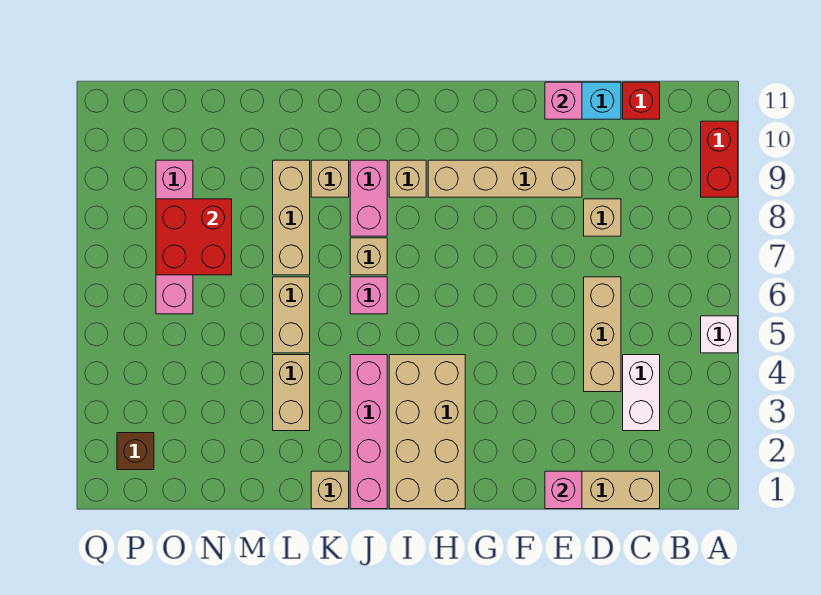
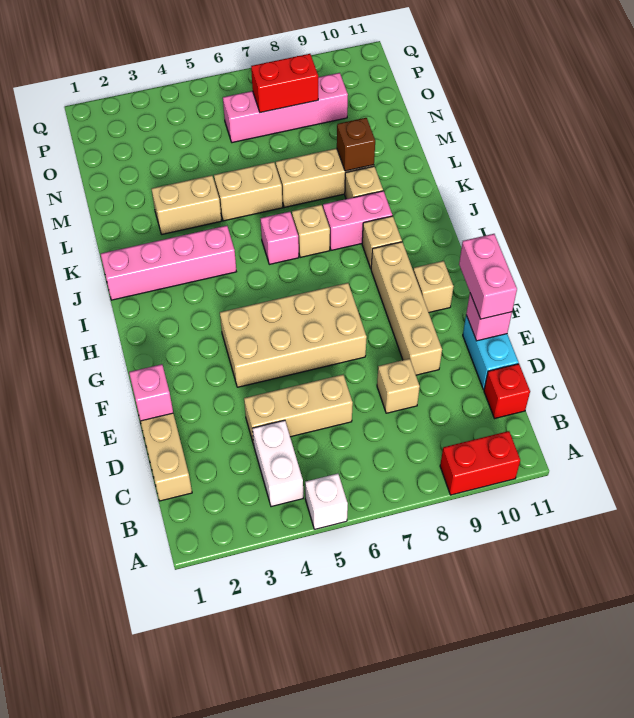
white 1x2 brick [623,355,660,431] -> white 1x2 brick turned to [252,420,303,507]
none -> pink 1x2 brick [459,234,517,319]
tan 2x4 brick [389,355,465,509] -> tan 2x4 brick moved to [220,283,367,387]
tan 1x1 brick [311,471,349,509] -> tan 1x1 brick moved to [413,261,454,312]
red 2x2 brick [156,199,232,275] -> red 1x2 brick [251,54,318,113]
brown 1x1 brick [117,433,154,470] -> brown 1x1 brick moved to [337,118,375,171]

